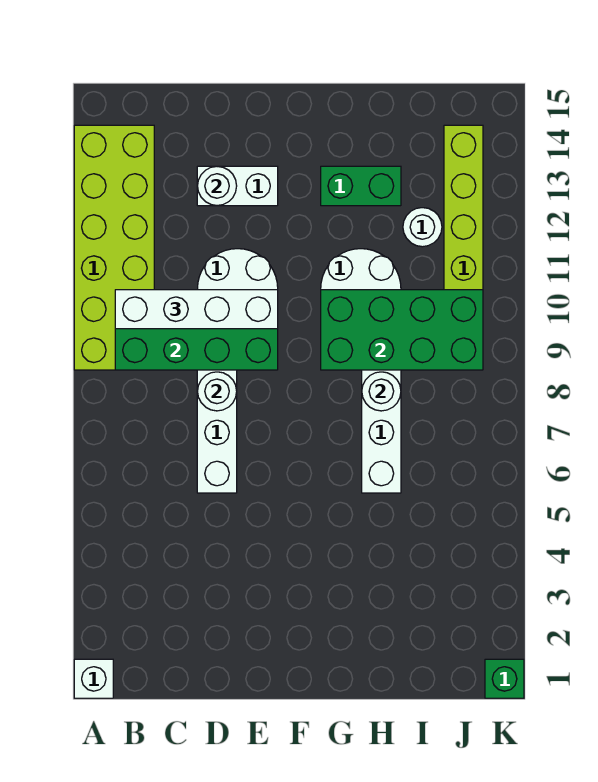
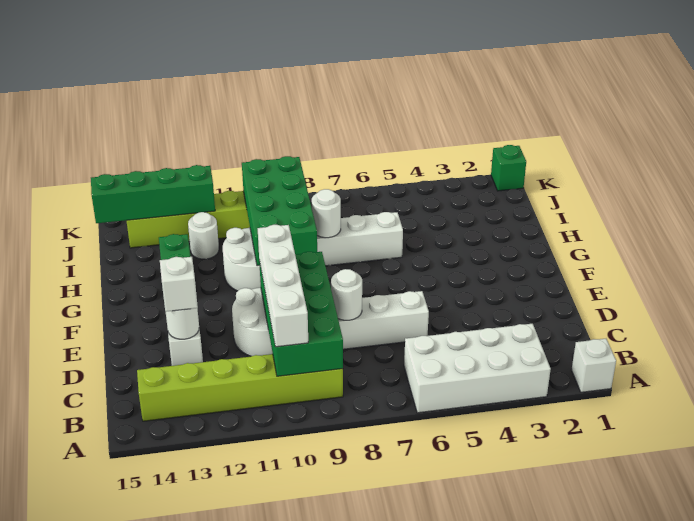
none -> white 2x4 brick [404,324,551,413]
lime 2x6 brick [74,125,154,370] -> lime 1x6 brick [137,354,343,421]
none -> white 1x1 brick [160,257,198,312]
none -> green 1x4 brick [91,165,215,223]

